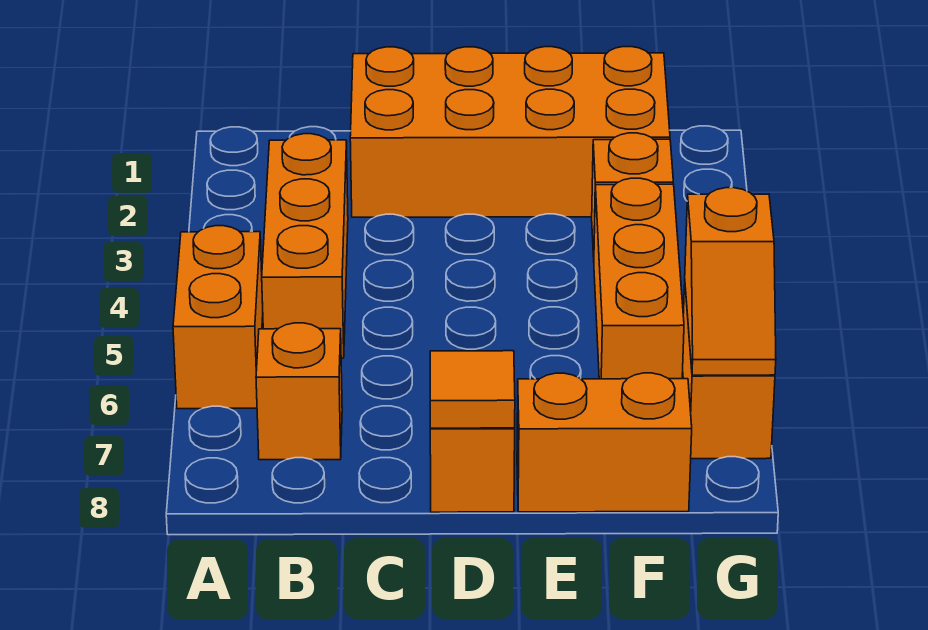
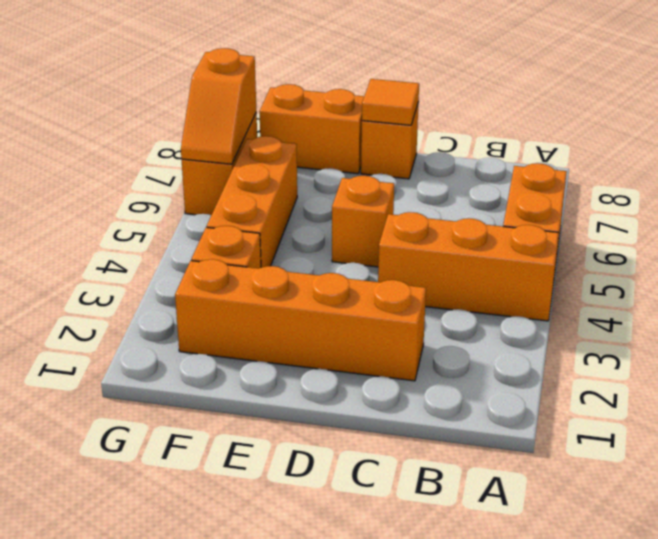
orange 1x3 brick [262,134,348,358] -> orange 1x3 brick turned to [378,212,559,321]
orange 1x1 brick [256,323,342,460] -> orange 1x1 brick moved to [332,176,394,267]
orange 2x4 brick [350,47,670,217] -> orange 1x4 brick [175,259,426,381]
orange 1x2 slope [685,188,776,375] -> orange 1x2 slope turned to [181,48,256,164]

